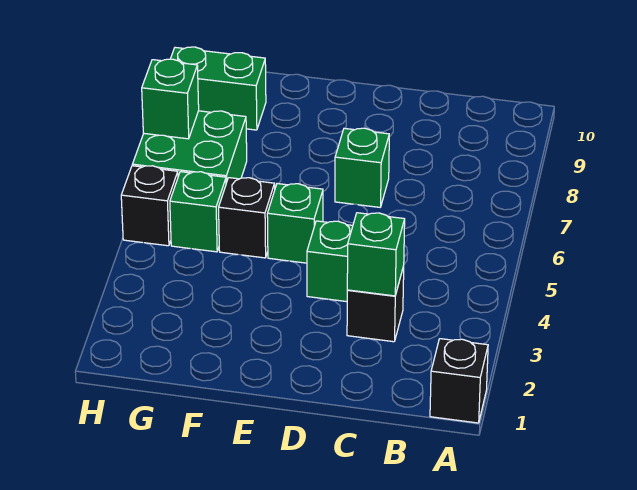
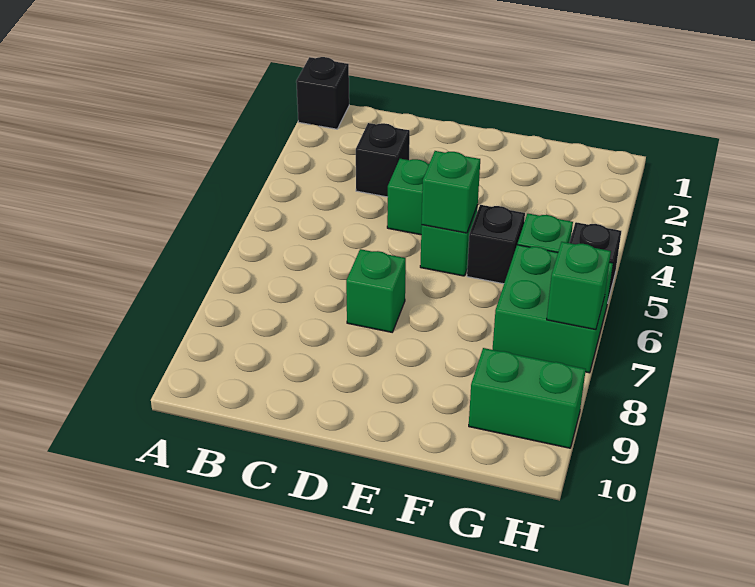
green 1x1 brick [347,213,405,296] -> green 1x1 brick moved to [422,151,480,233]

